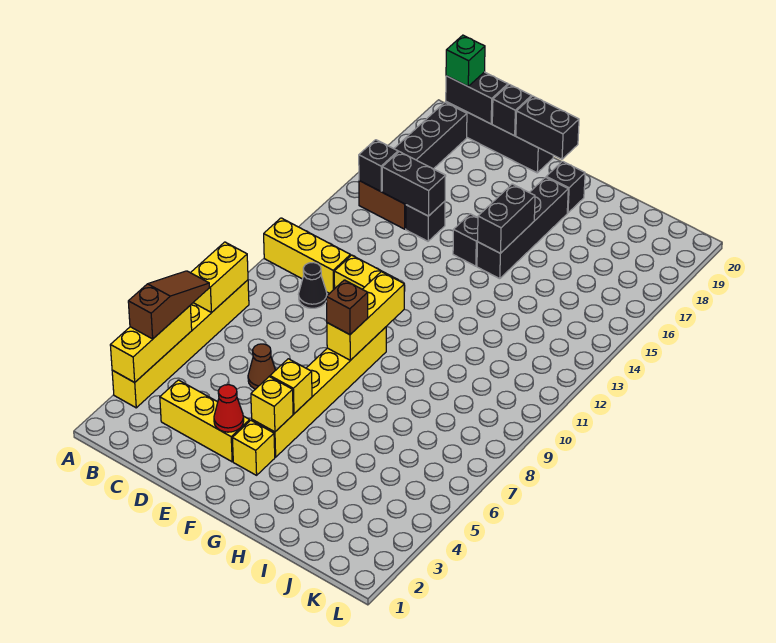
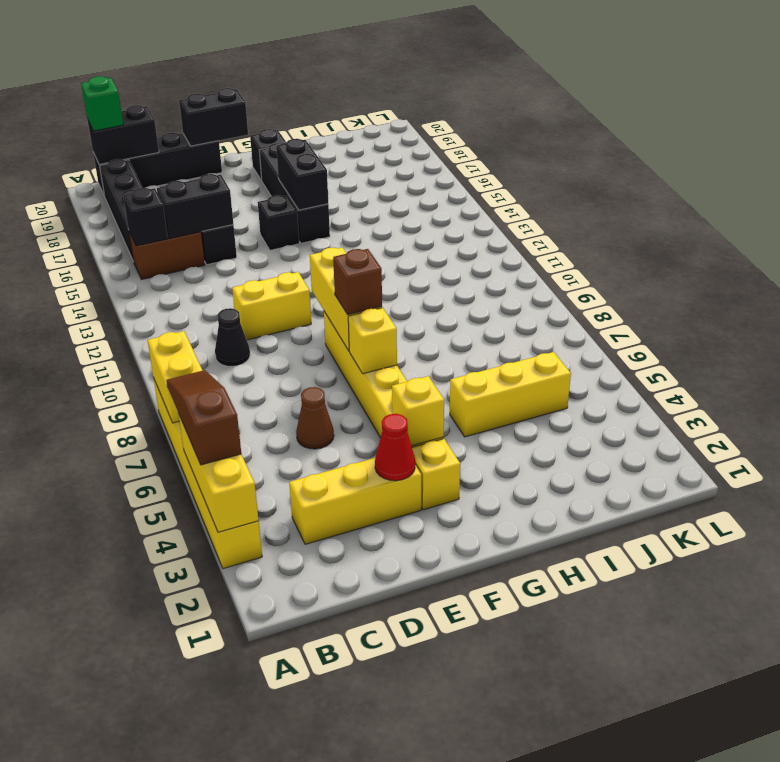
yellow 1x3 brick [264,218,350,293] -> yellow 1x3 brick moved to [450,352,571,437]
black 1x1 brick [492,84,532,136] -> none
yellow 1x1 brick [270,359,312,414] -> yellow 1x1 brick moved to [348,308,397,374]

